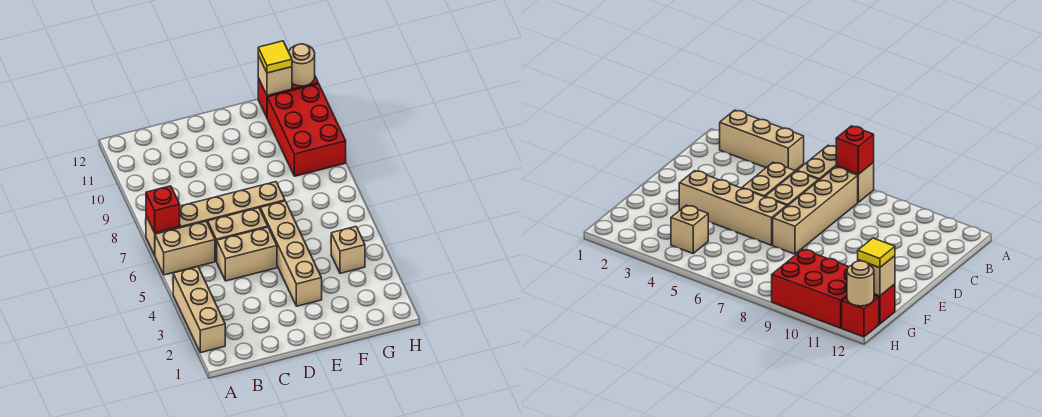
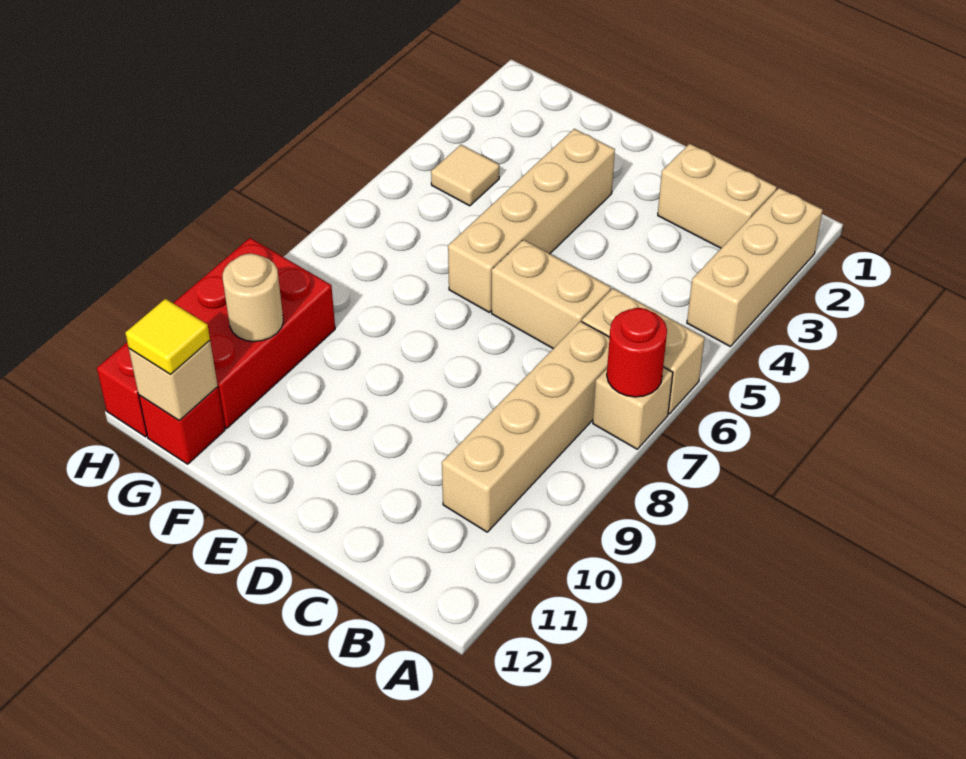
red 1x1 brick [146,186,180,233] -> red 1x1 round brick [607,308,667,397]
tan 1x4 brick [180,182,285,228] -> tan 1x4 brick turned to [442,321,610,532]
tan 1x2 brick [216,227,277,281] -> tan 1x2 brick moved to [658,144,777,248]
tan 1x1 brick [331,227,365,273] -> tan 1x1 tile [431,145,499,206]
tan 1x1 round brick [289,44,315,86] -> tan 1x1 round brick moved to [223,254,283,342]

